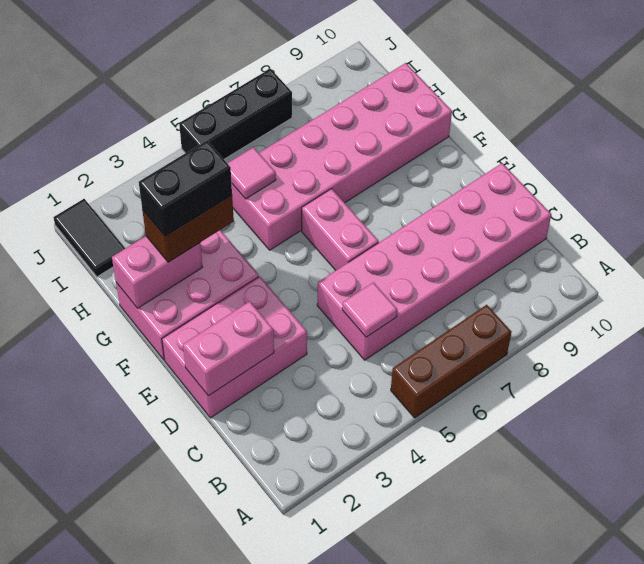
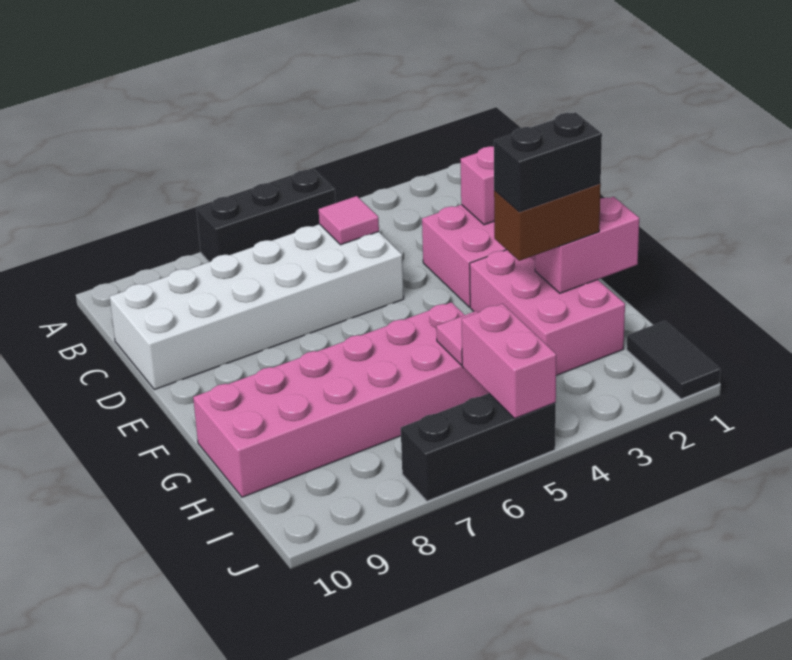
brown 1x3 brick [391,305,512,418] -> black 1x3 brick [196,169,335,262]
pink 2x6 brick [317,163,551,360] -> white 2x6 brick [110,224,404,390]
pink 1x2 brick [302,189,379,270] -> pink 1x2 brick moved to [462,304,556,419]
pink 2x3 brick [116,230,259,360] -> pink 2x3 brick turned to [470,250,625,376]

